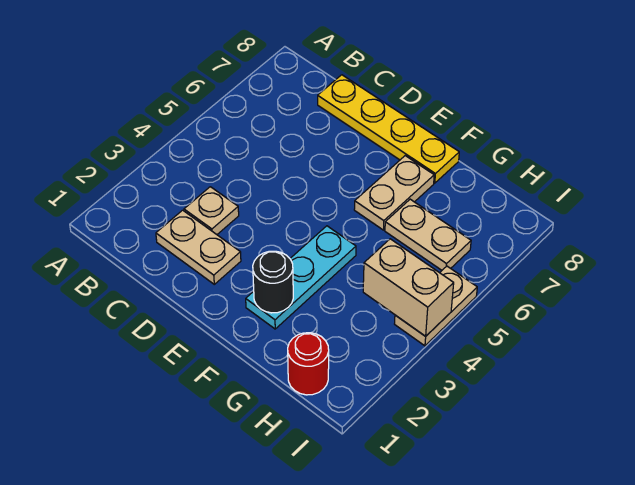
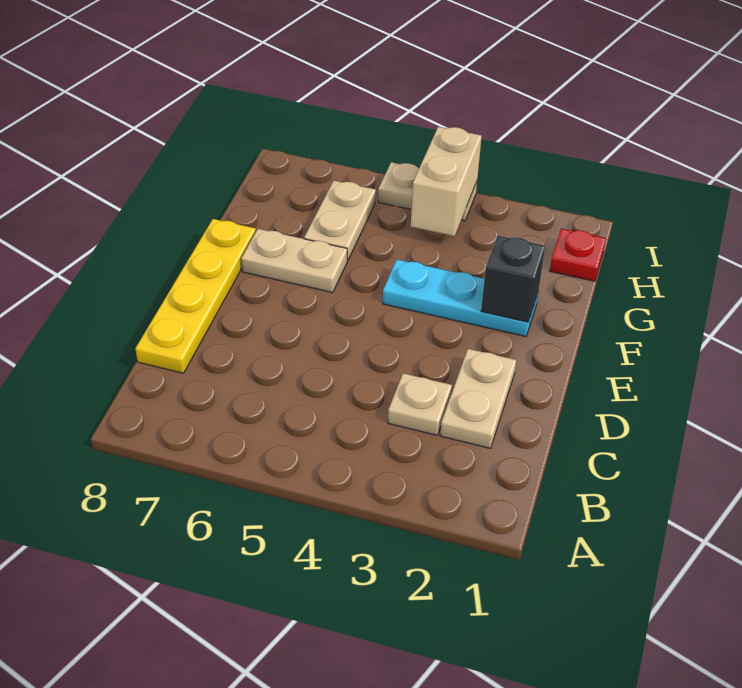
black 1x1 round brick [253,251,293,313] -> black 1x1 brick [481,236,545,322]
red 1x1 round brick [288,333,329,395] -> red 1x1 plate [550,229,606,281]

